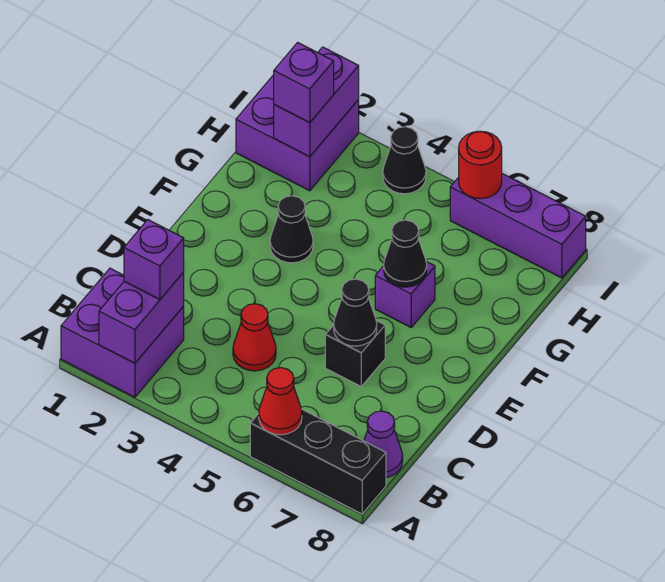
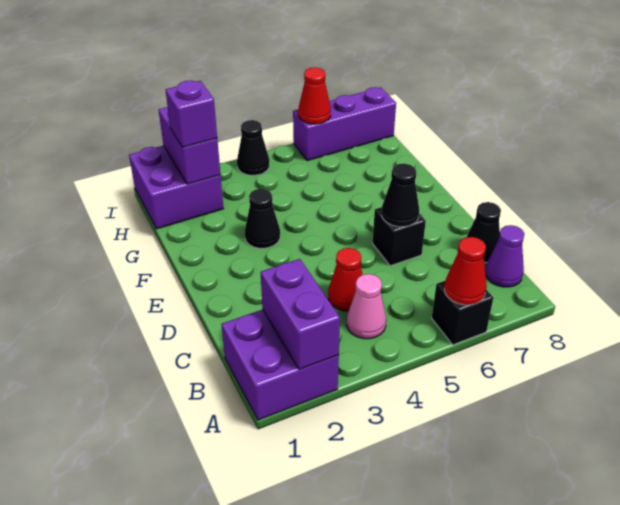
black 1x3 brick [250,409,386,514] -> black 1x1 brick [432,281,494,345]
purple 1x1 brick [124,220,184,300] -> none
none -> pink 1x1 cone [347,274,386,339]
purple 1x1 brick [375,262,435,327] -> none
black 1x1 cone [384,220,427,287] -> black 1x1 cone moved to [467,202,501,263]
red 1x1 round brick [459,131,502,199] -> red 1x1 cone [298,67,331,124]

